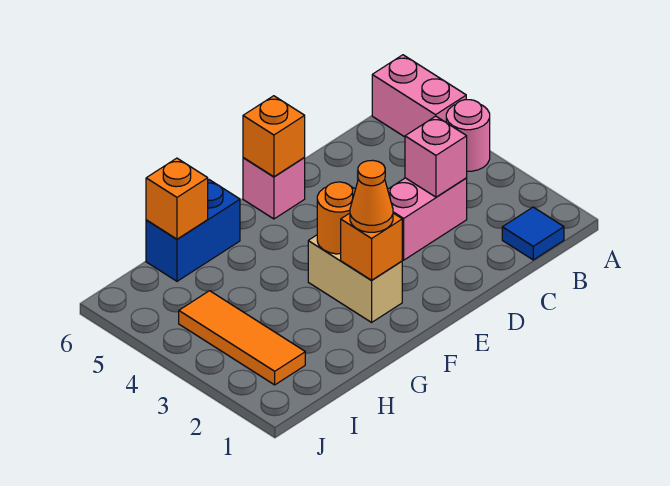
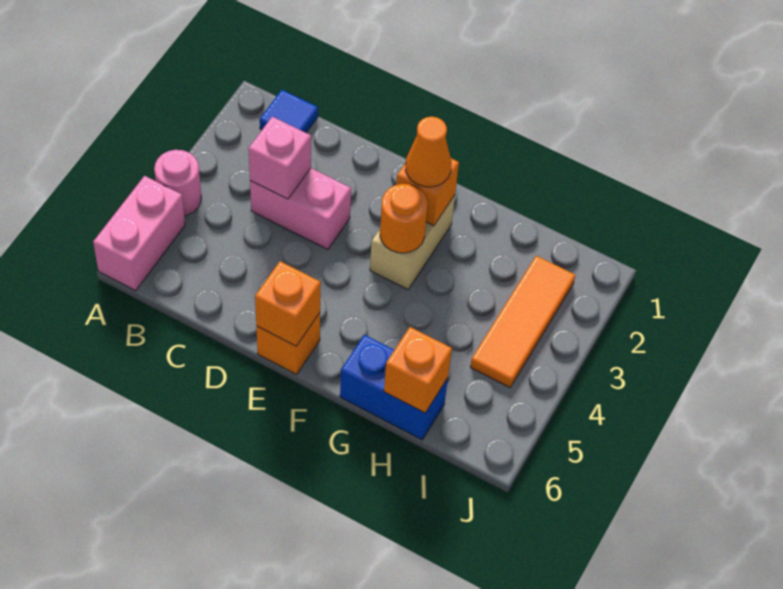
pink 1x1 brick [243,157,305,219] -> orange 1x1 brick [256,313,320,374]

